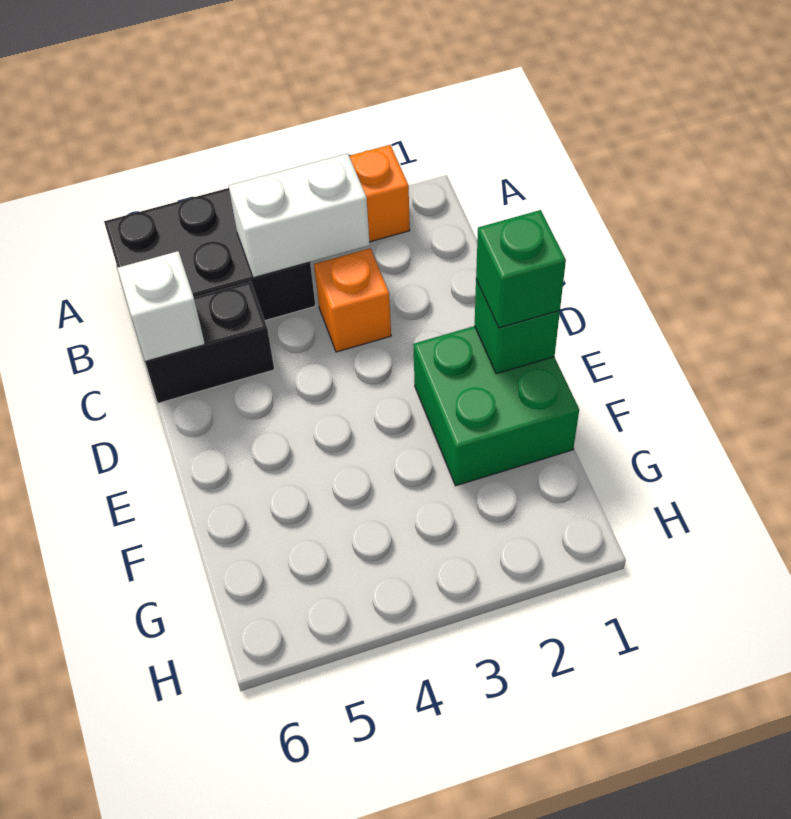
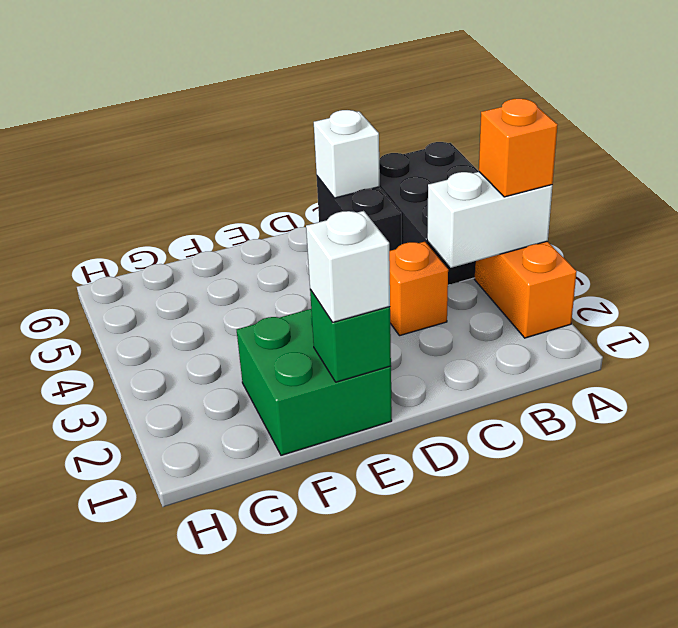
none -> orange 1x1 brick [479,99,558,197]
white 1x2 brick [229,154,370,278] -> white 1x2 brick turned to [427,172,552,268]
green 1x1 brick [476,210,566,328] -> white 1x1 brick [306,211,390,322]

